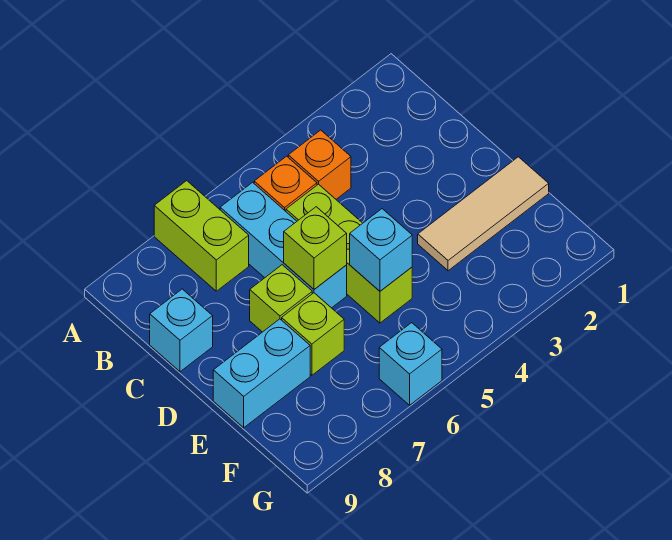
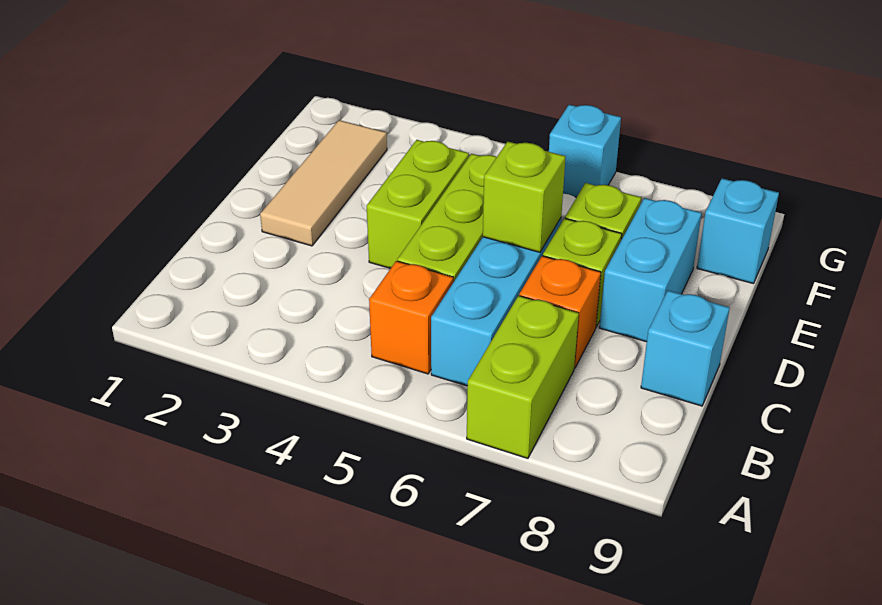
orange 1x1 brick [288,130,351,199] -> orange 1x1 brick moved to [519,256,601,368]
none -> lime 1x2 brick [367,140,469,268]
tan 1x3 tile [418,157,549,271] -> tan 1x3 tile turned to [260,120,387,246]
cyan 1x1 brick [350,209,412,291] -> cyan 1x1 brick moved to [697,178,779,284]
cyan 1x2 brick [213,319,310,428] -> cyan 1x2 brick turned to [599,198,702,342]

